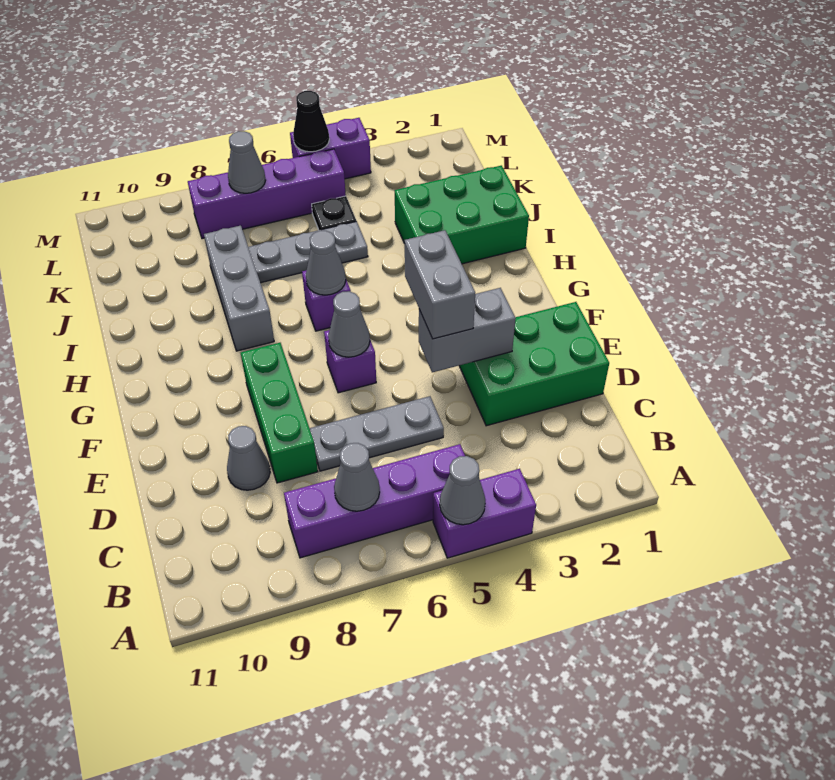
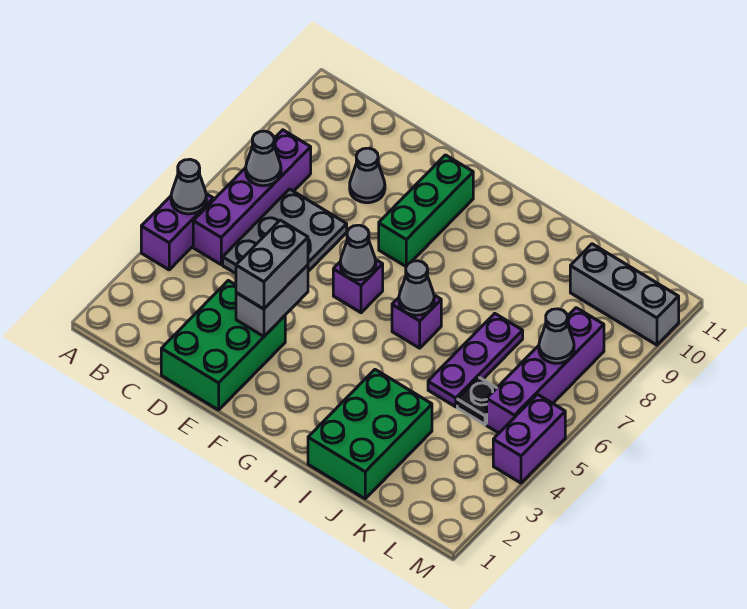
grey 1x3 plate [310,396,444,471] -> grey 2x3 plate [223,189,347,274]
green 1x3 brick [241,343,318,483] -> green 1x3 brick turned to [379,155,473,266]
grey 1x2 brick [405,230,475,339] -> grey 1x2 brick turned to [236,220,308,309]
grey 1x3 brick [204,226,274,351] -> grey 1x3 brick moved to [570,244,679,345]
grey 1x3 plate [248,221,368,283] -> purple 1x3 plate [428,313,523,407]
black 1x1 cone [293,91,329,152] -> none

